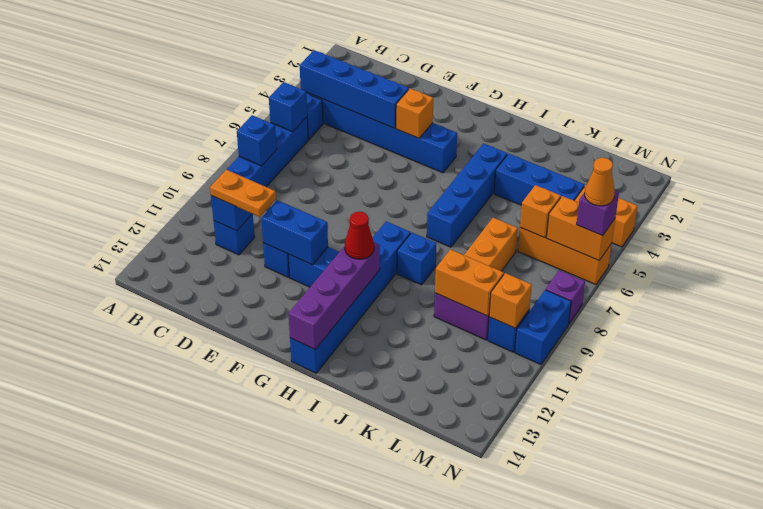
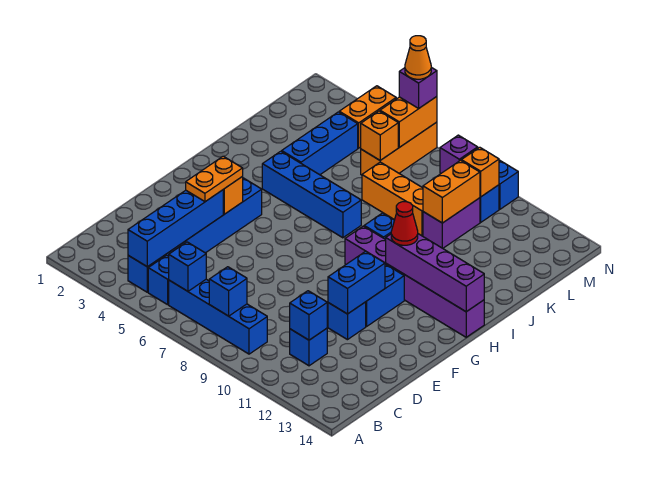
orange 1x2 plate [210,170,276,217] -> orange 1x2 plate moved to [186,156,243,202]
blue 1x6 brick [290,221,411,373] -> purple 1x6 brick [345,226,484,337]

